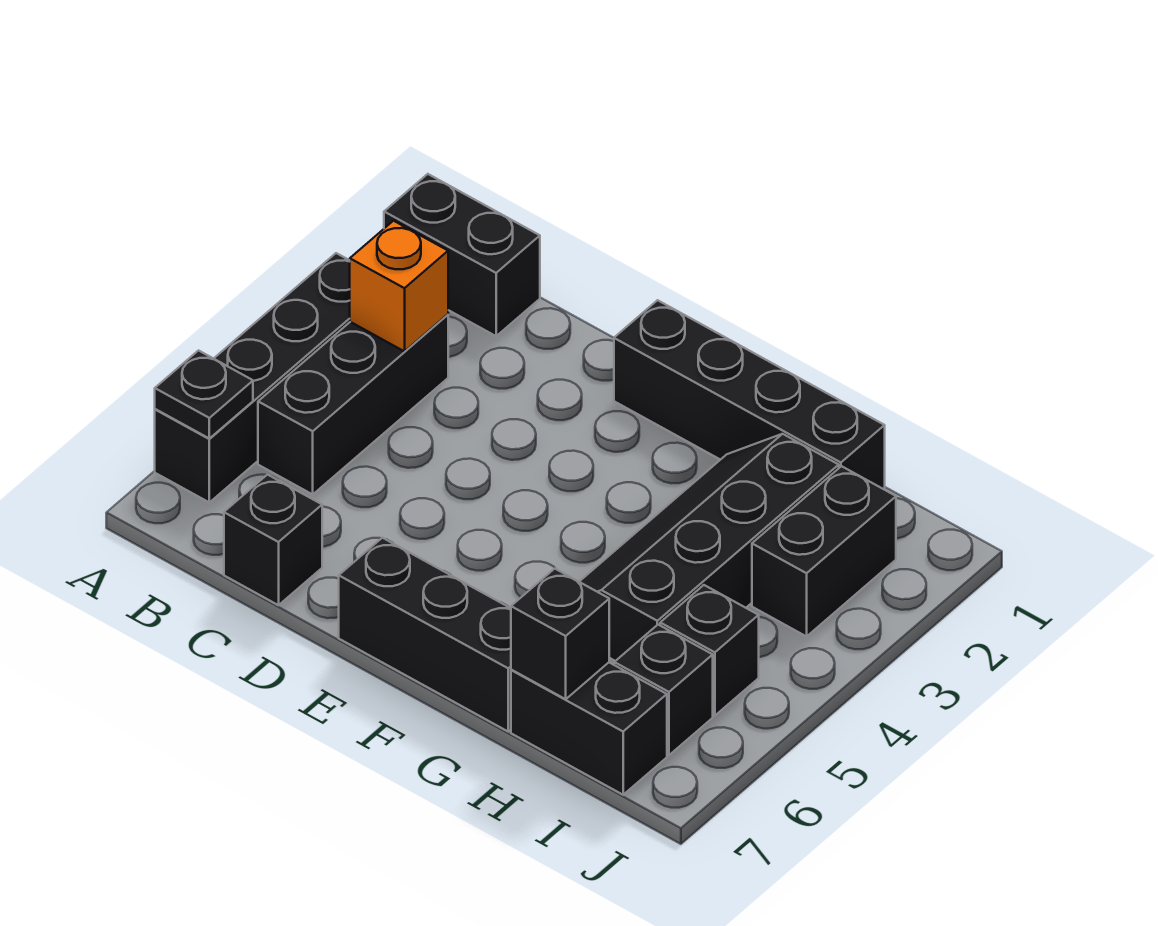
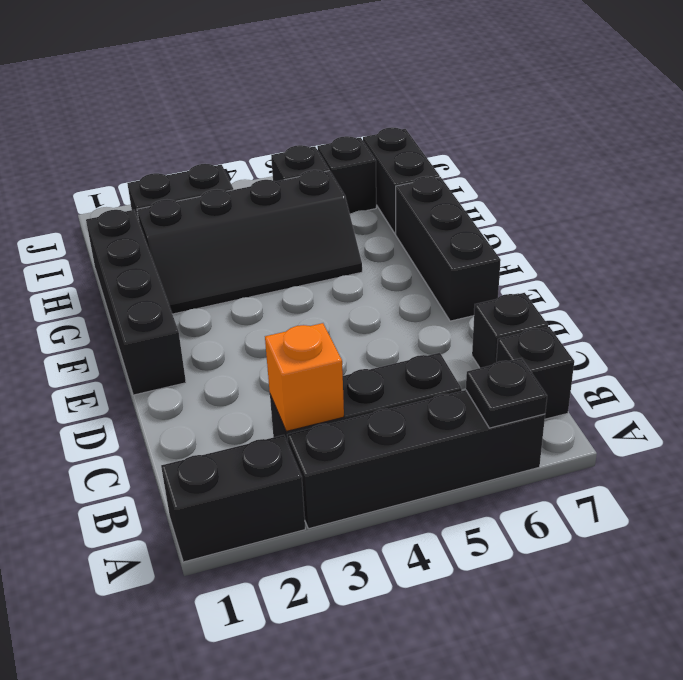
black 1x2 brick [384,174,540,336] -> black 1x2 brick turned to [161,435,305,562]
black 1x1 brick [511,569,609,699] -> black 1x1 brick moved to [496,327,574,419]

